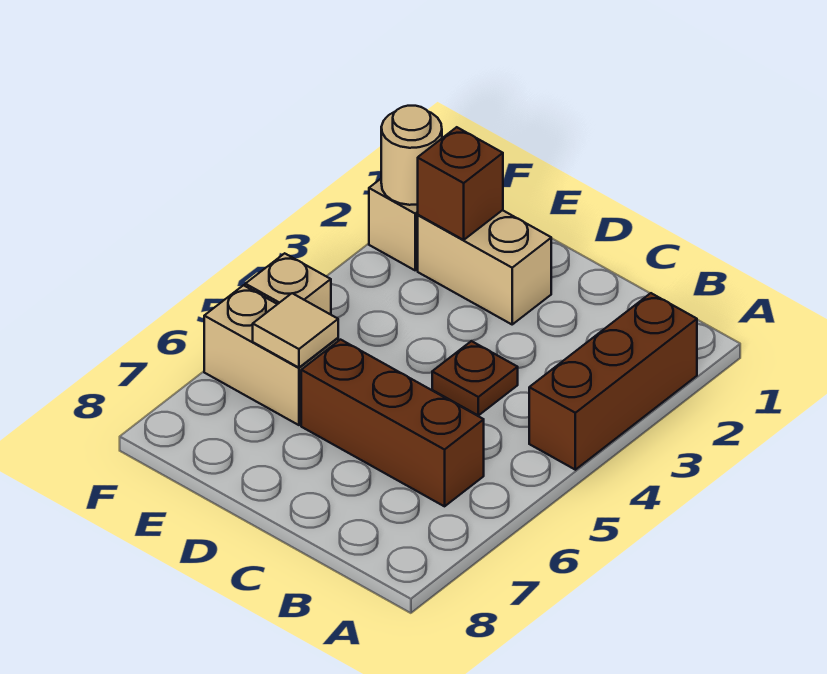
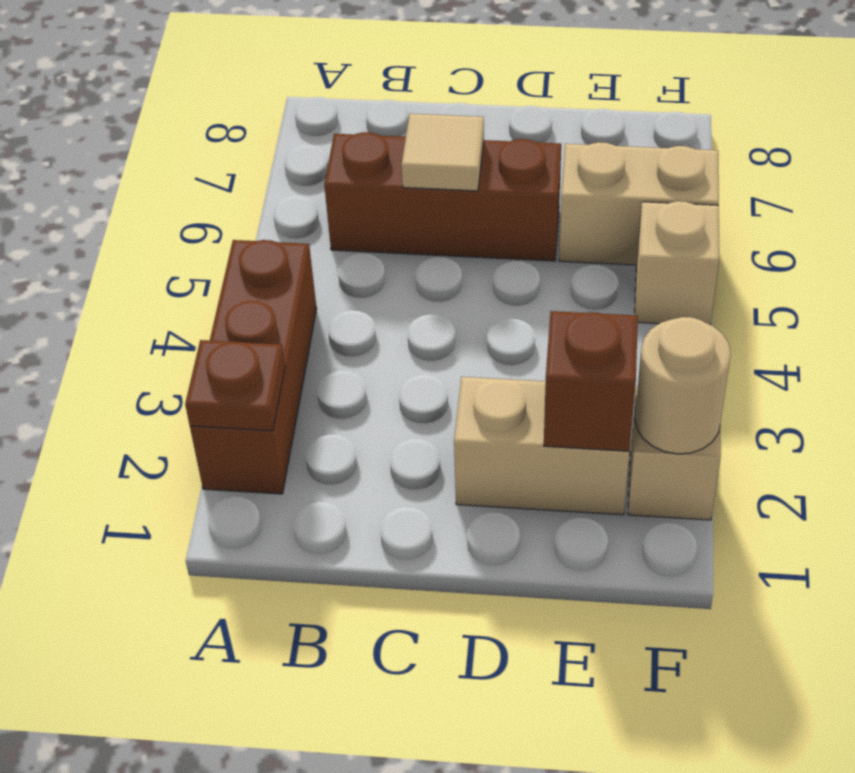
brown 1x1 plate [432,341,518,415] -> brown 1x1 plate moved to [185,340,285,431]
tan 1x1 tile [253,293,338,368] -> tan 1x1 tile moved to [401,114,484,191]

